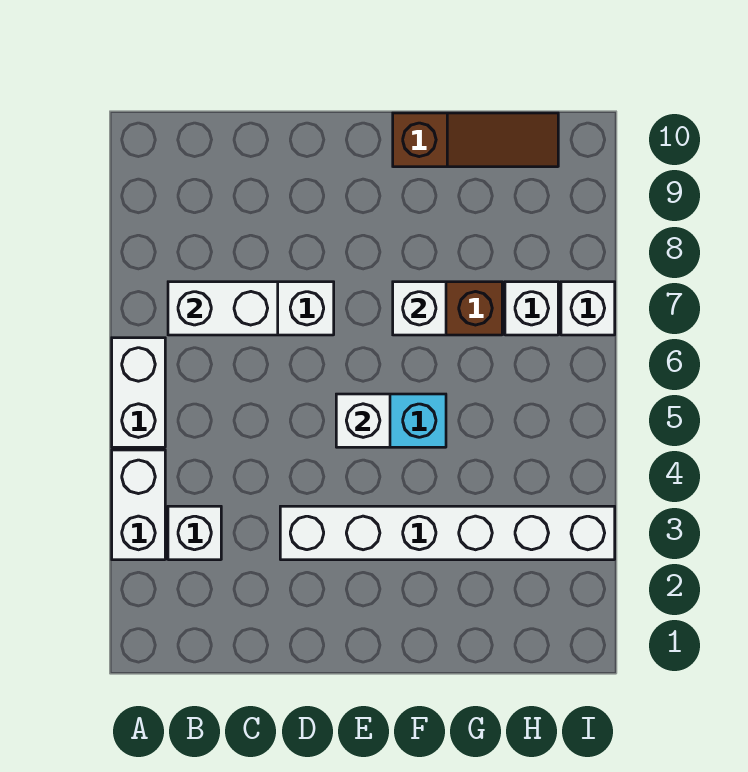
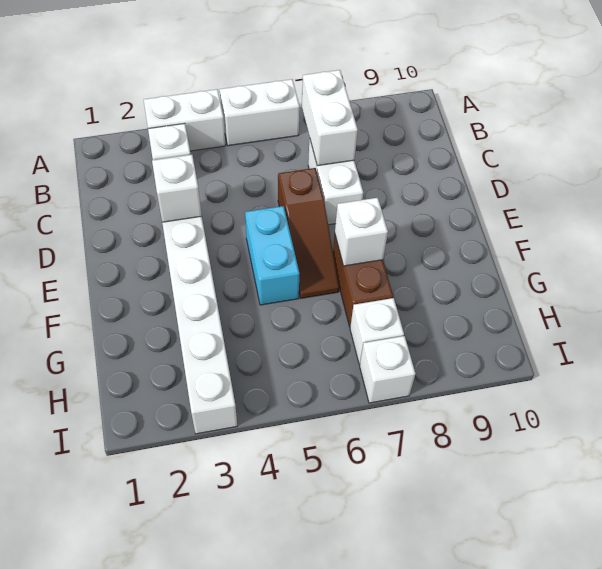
white 1x1 brick [336,394,390,447] -> white 1x1 brick moved to [152,155,202,222]
brown 1x3 slope [393,113,558,167] -> brown 1x3 slope moved to [278,168,339,298]

